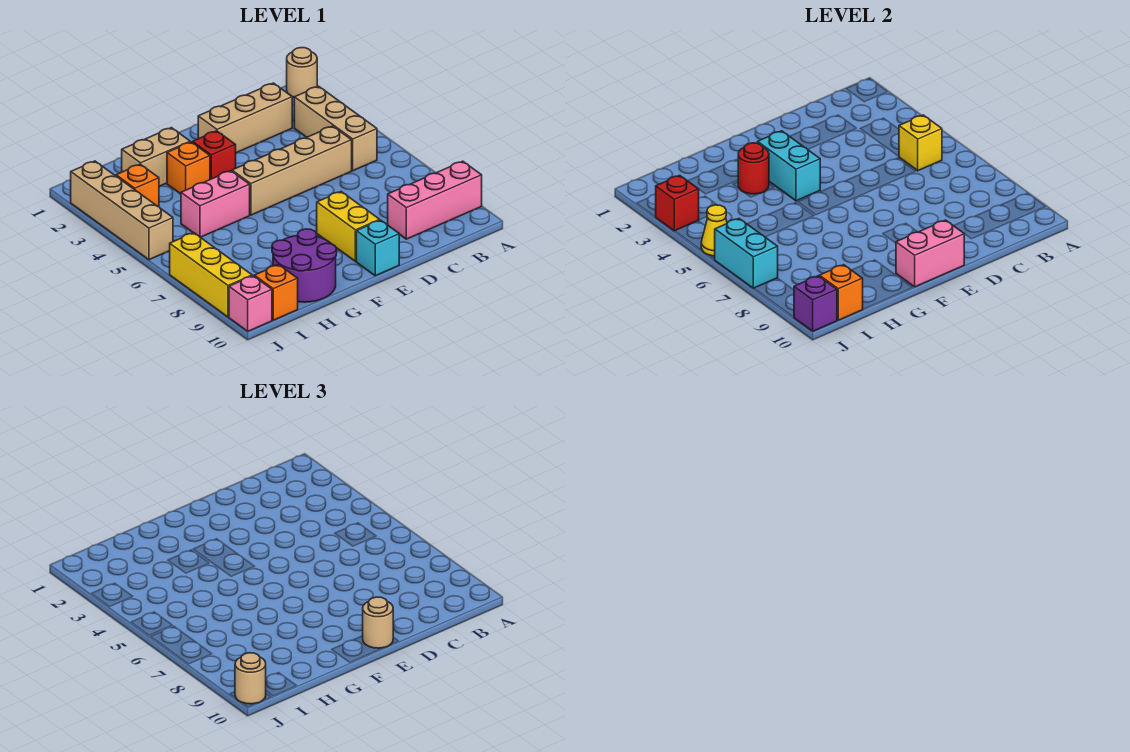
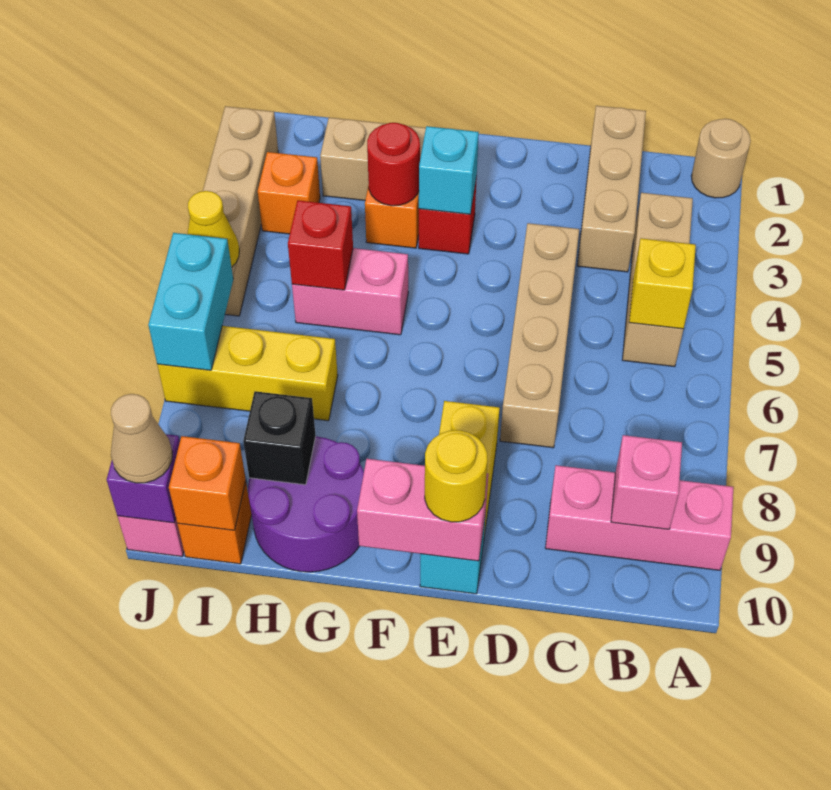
none -> pink 1x1 brick [611,435,682,529]
tan 1x3 brick [198,83,292,153] -> tan 1x3 brick turned to [577,106,646,272]
tan 1x4 brick [232,126,352,215] -> tan 1x4 brick turned to [500,223,579,448]
tan 1x1 round brick [363,597,393,648] -> yellow 1x1 round brick [425,430,488,522]
cyan 1x2 brick [757,131,820,201] -> cyan 1x1 brick [419,126,479,214]
none -> black 1x1 brick [243,391,316,485]
red 1x1 brick [656,175,699,231] -> red 1x1 brick moved to [288,200,353,290]
yellow 1x3 brick [170,233,252,317] -> yellow 1x3 brick turned to [157,326,338,421]
tan 1x1 round brick [235,653,266,704] -> tan 1x1 cone [111,394,172,483]

